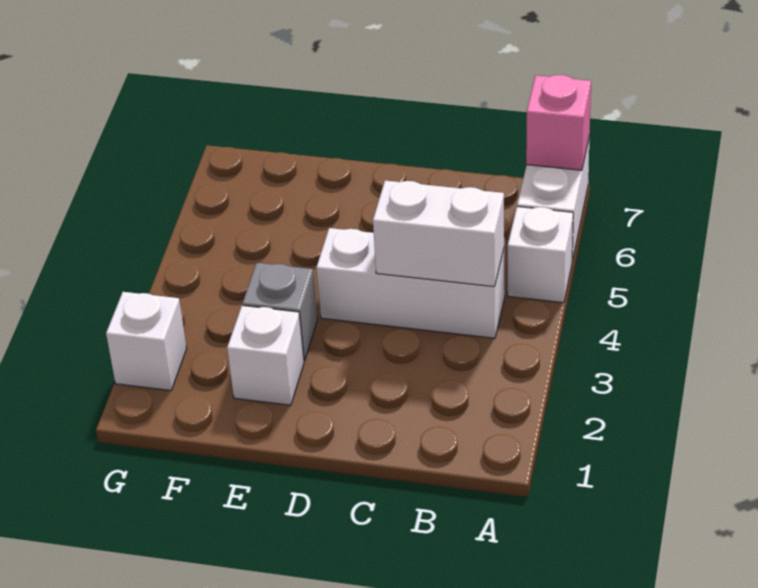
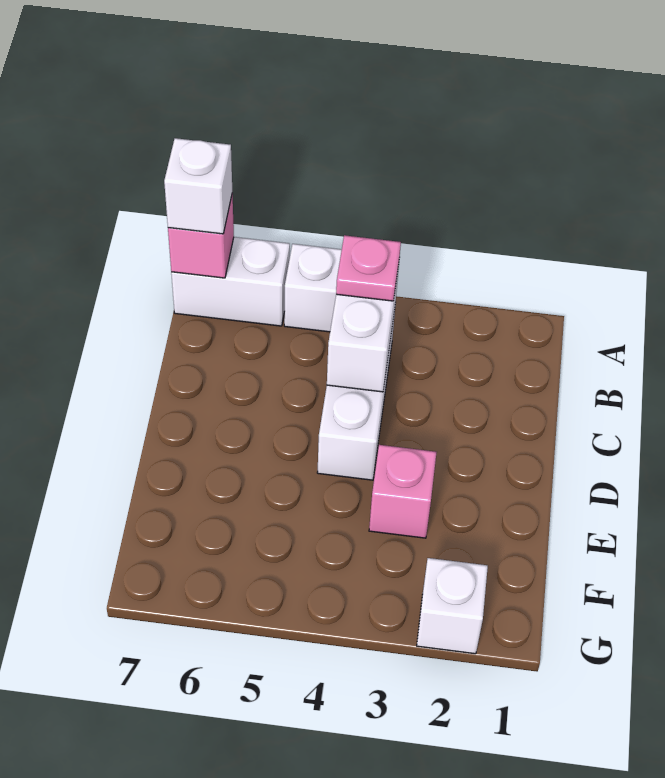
none -> pink 1x1 plate [336,235,401,301]
white 1x1 brick [227,305,304,405] -> white 1x1 brick moved to [164,138,232,234]
grey 1x1 brick [242,263,317,361] -> pink 1x1 brick [369,445,437,538]

